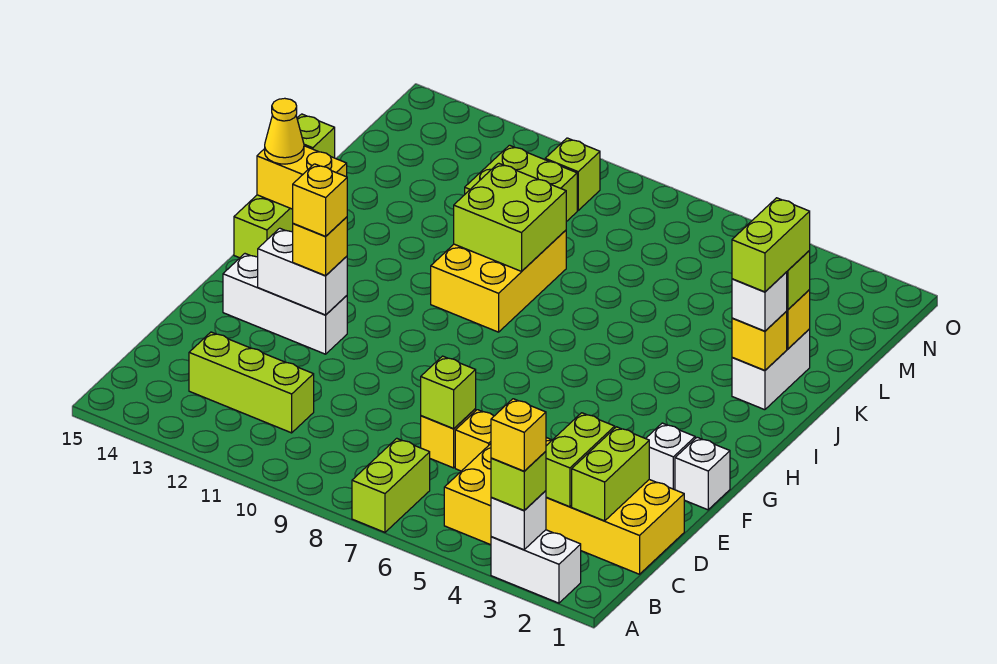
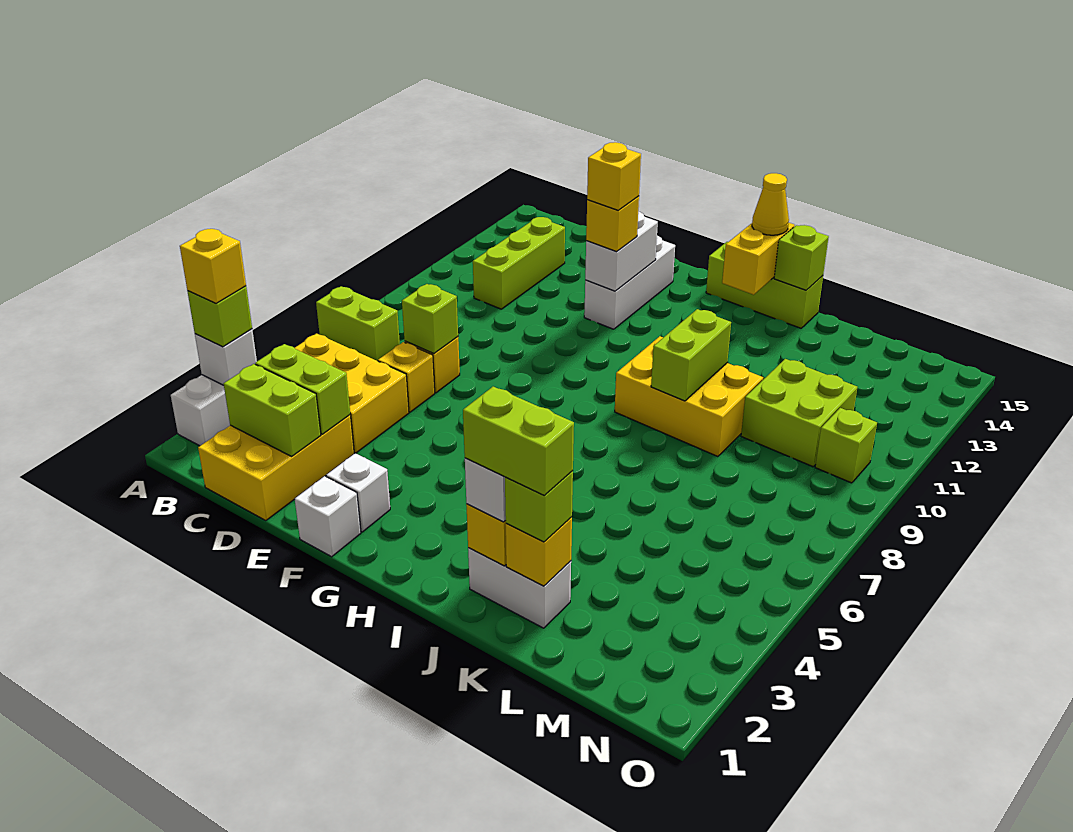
lime 2x2 brick [454,163,566,271] -> lime 1x2 brick [651,309,731,401]

